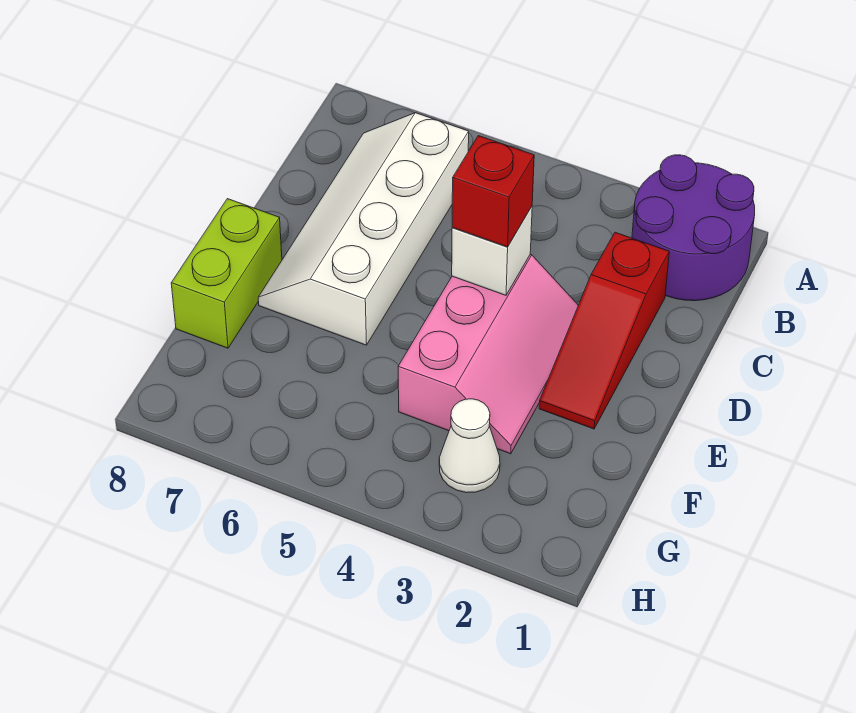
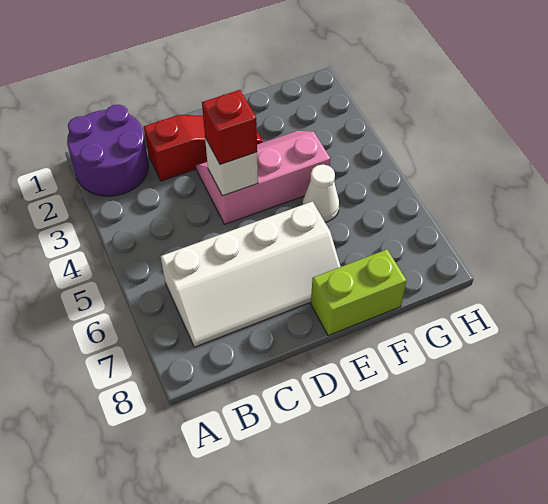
white 1x1 cone [439,399,500,493] -> white 1x1 cone moved to [303,164,339,222]

